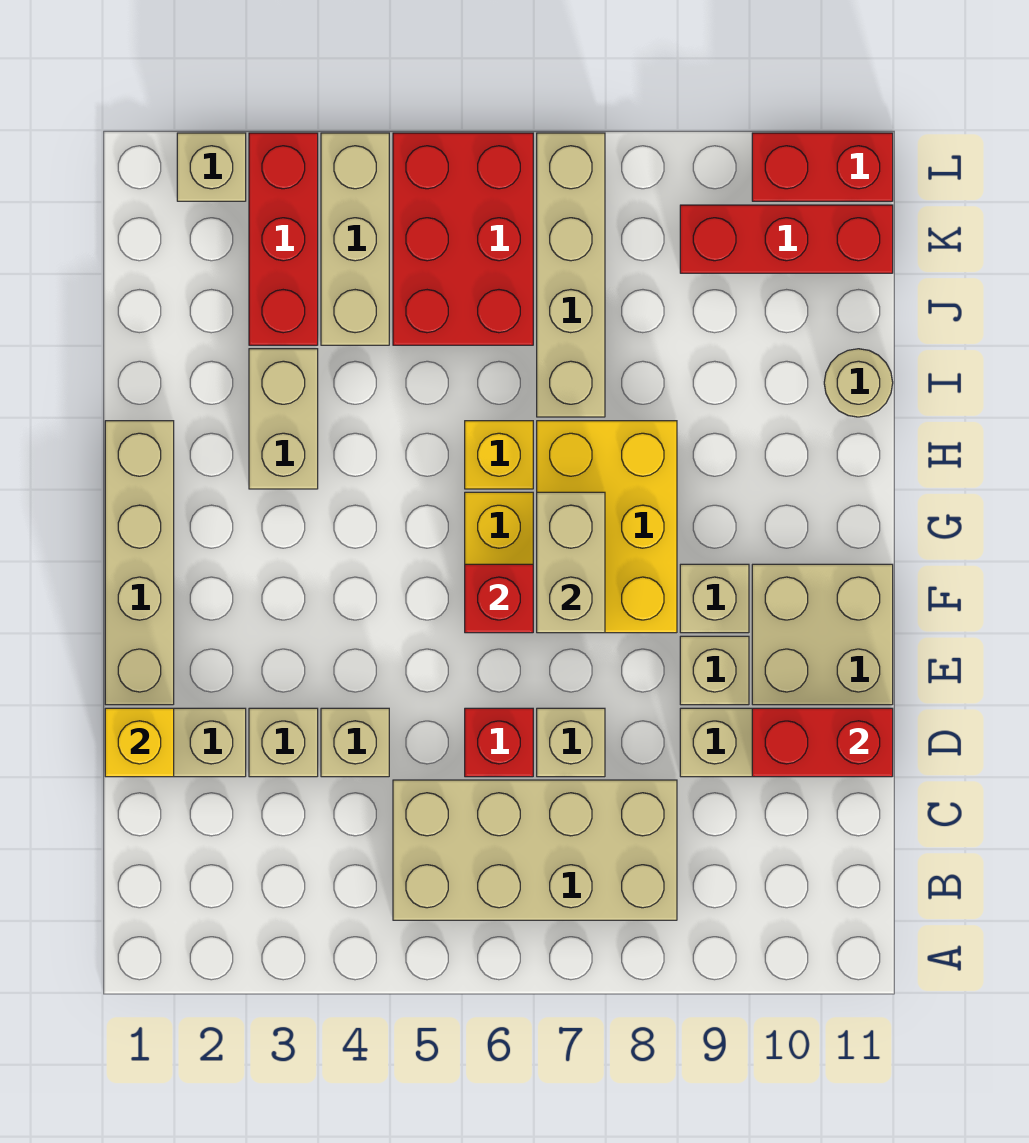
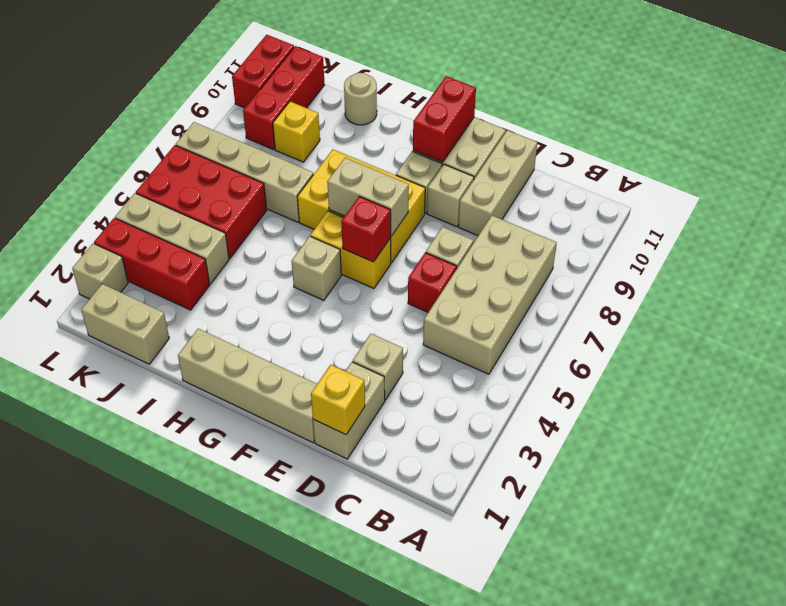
tan 1x1 brick [321,708,389,777] -> tan 1x1 brick moved to [292,236,341,300]
red 1x2 brick [752,708,893,777] -> red 1x2 brick moved to [413,76,476,162]
tan 1x2 brick [249,349,318,489] -> tan 1x2 brick moved to [81,284,169,364]
yellow 1x1 brick [465,421,533,489] -> yellow 1x1 brick moved to [273,102,320,162]

